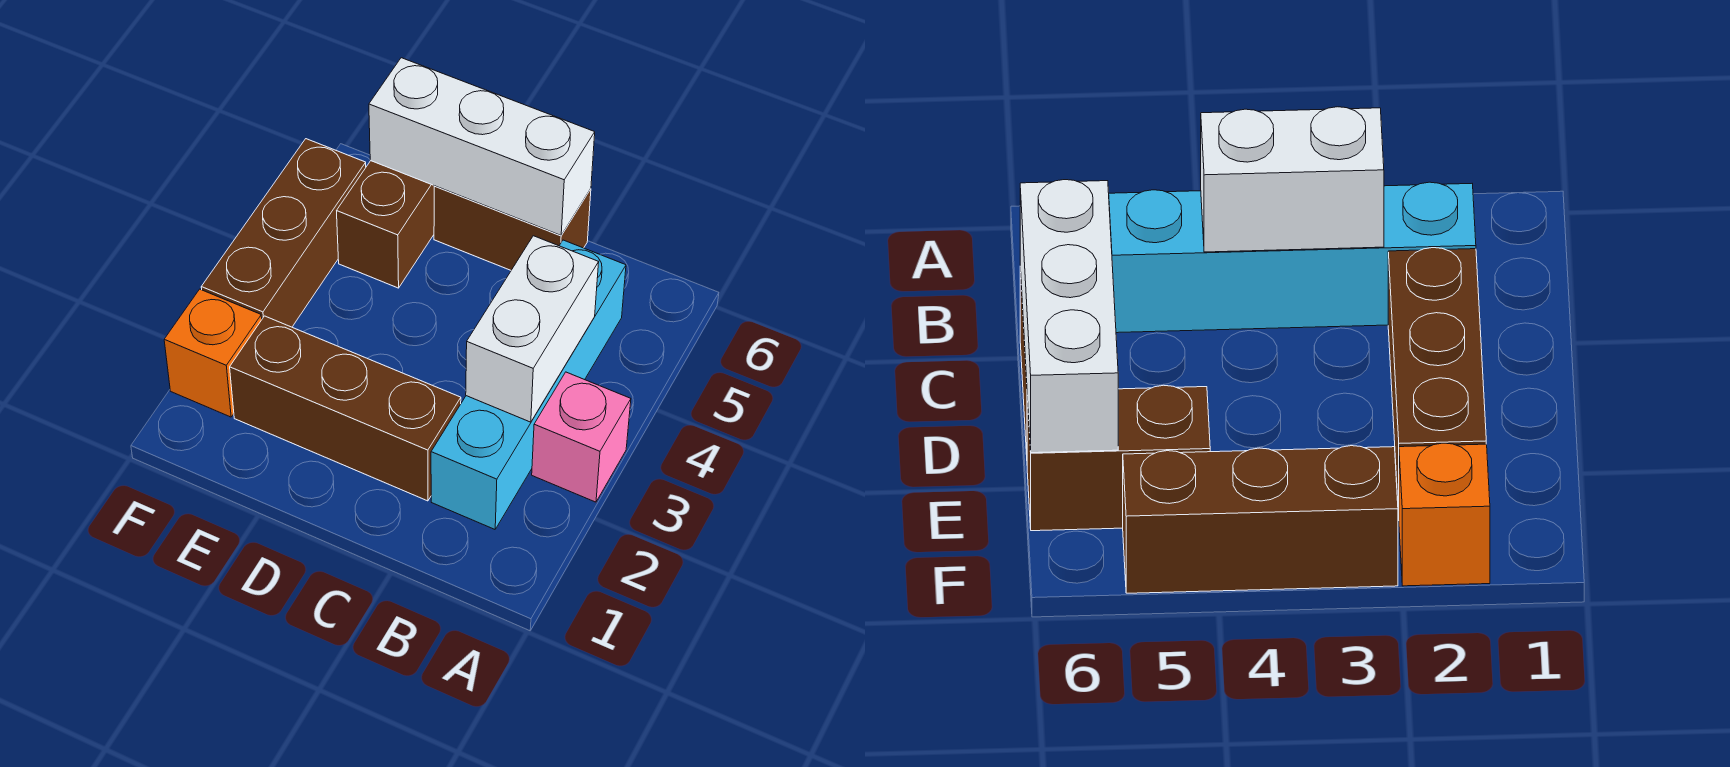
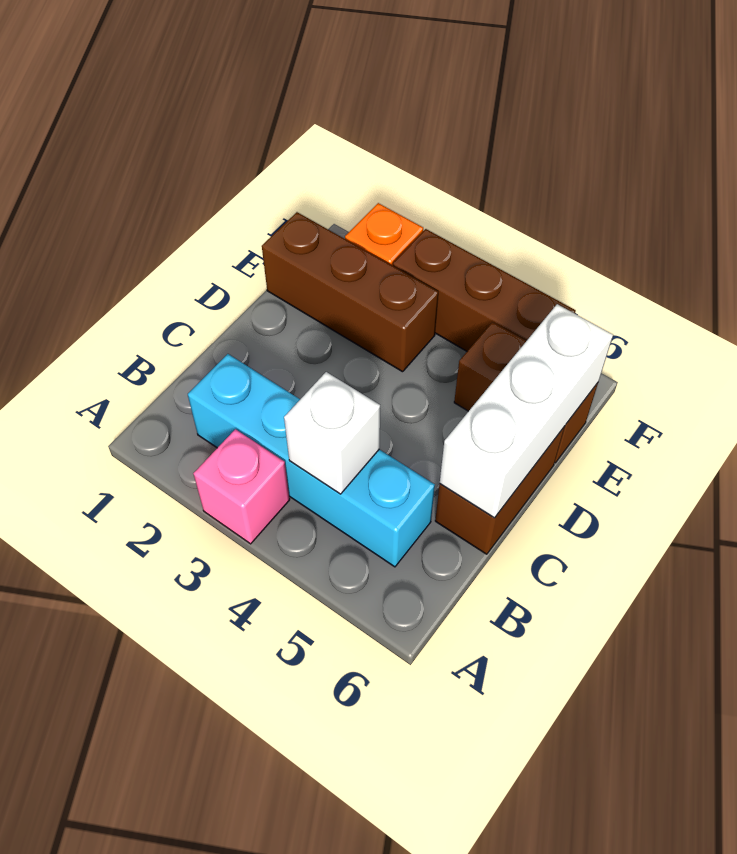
white 1x2 brick [466,236,599,422] -> white 1x1 brick [284,372,380,494]
brown 1x3 brick [230,316,461,501] -> brown 1x3 brick turned to [262,212,438,372]

